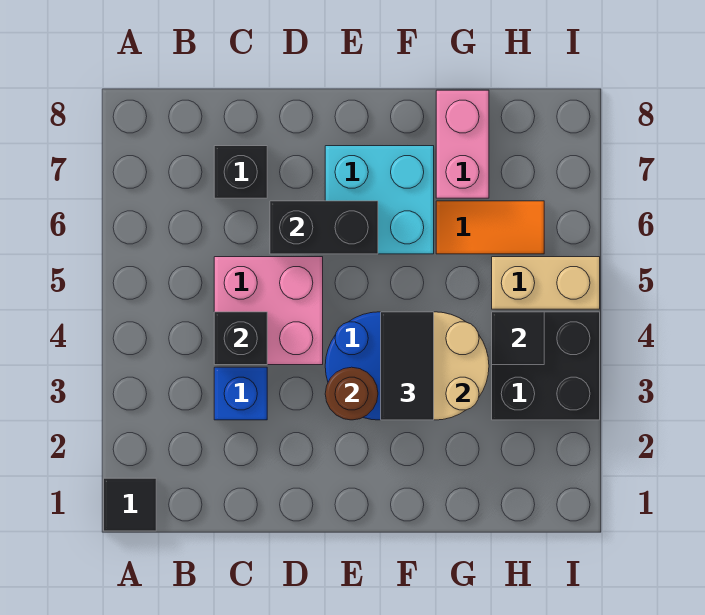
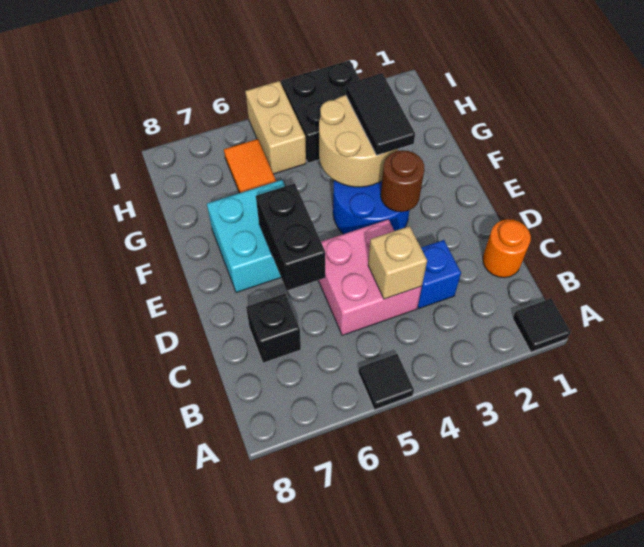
none -> orange 1x1 round brick [483,219,531,278]
black 1x1 brick [214,312,267,365] -> tan 1x1 brick [368,226,427,299]
black 1x2 tile [381,312,434,420] -> black 1x2 tile turned to [346,73,415,155]
pink 1x2 brick [436,90,489,198] -> none
black 1x1 tile [492,312,544,365] -> black 1x1 tile moved to [359,354,414,410]

